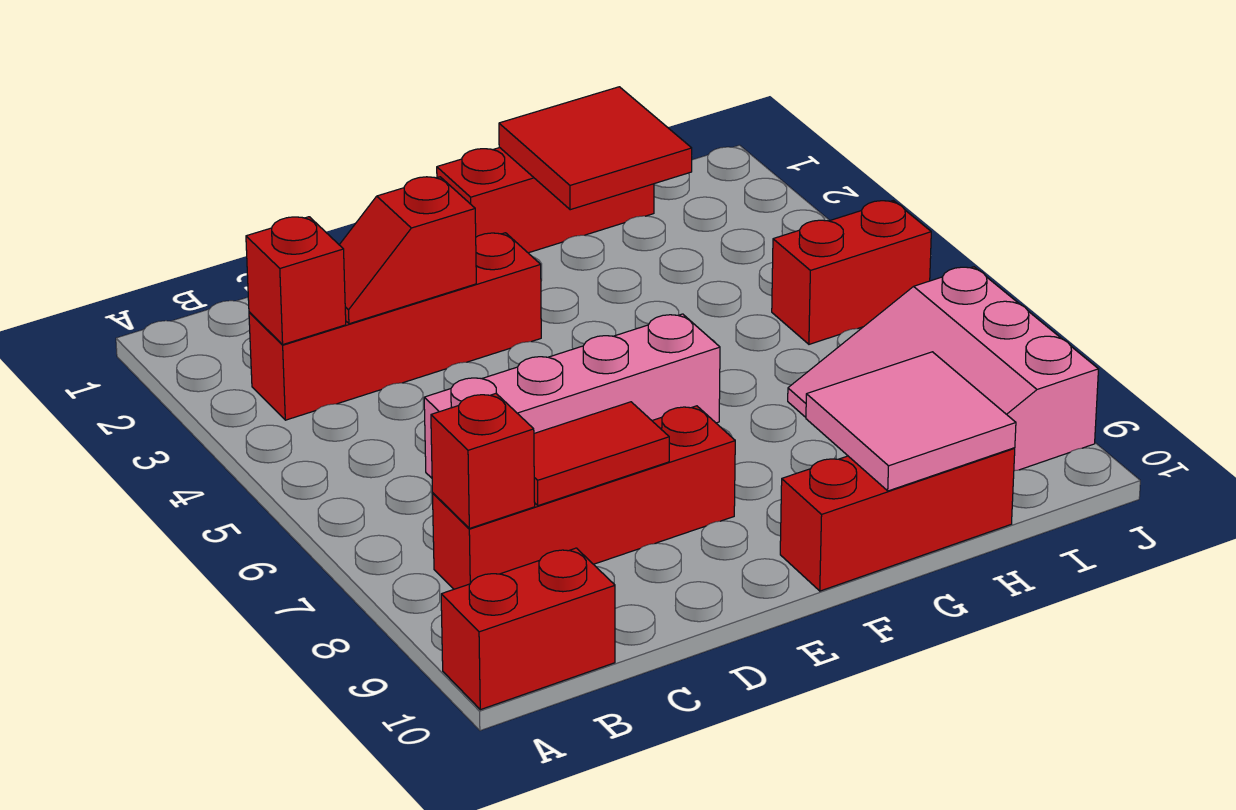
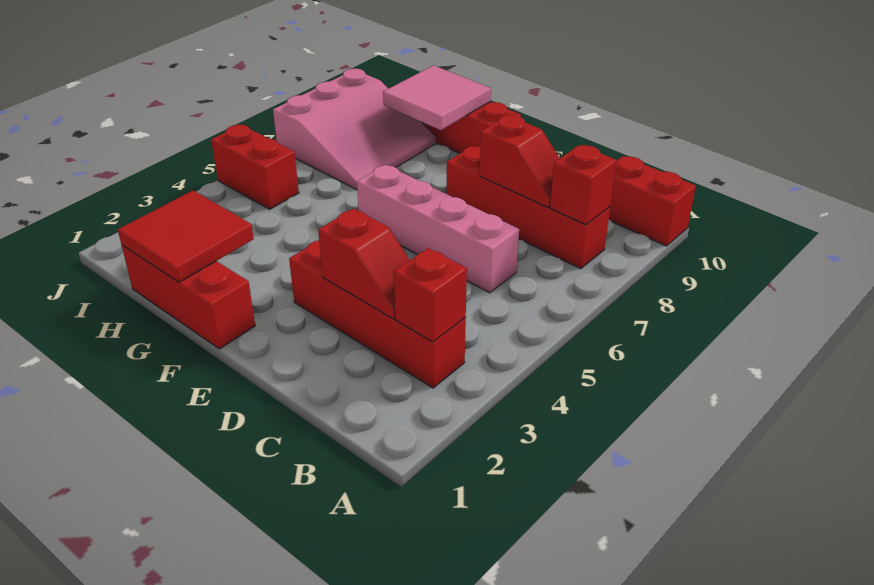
red 1x2 tile [534,402,669,506] -> red 1x2 slope [480,115,560,207]

